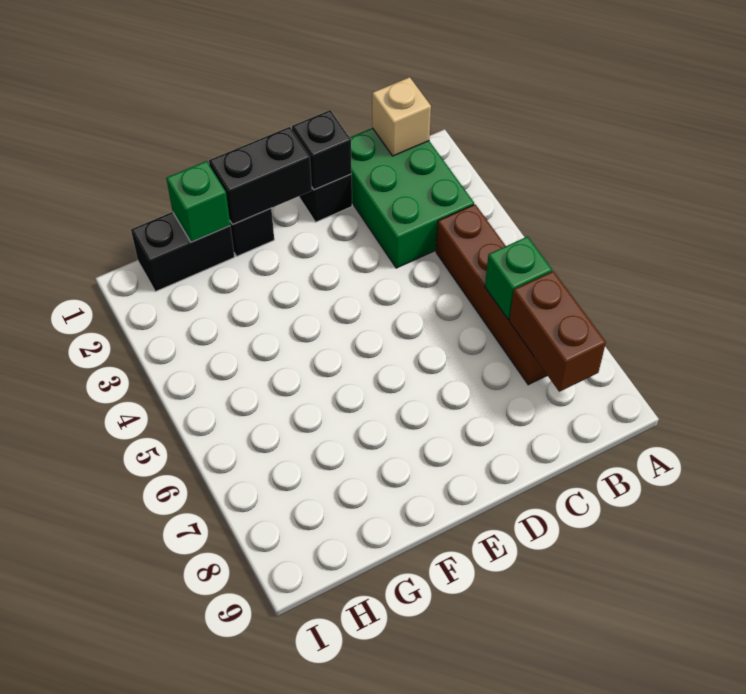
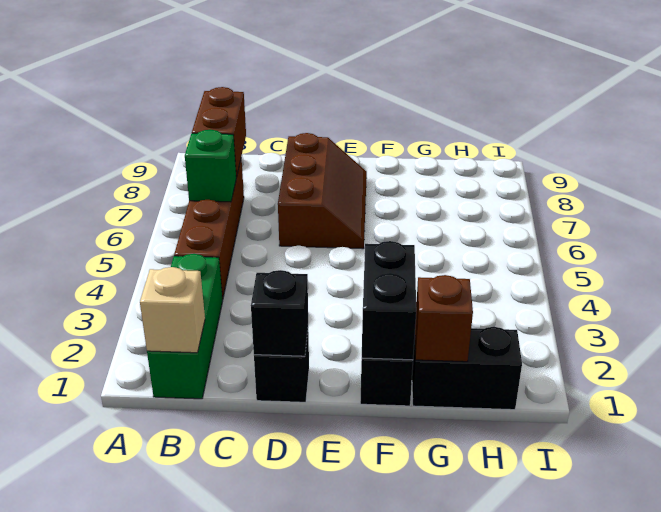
green 2x3 brick [350,128,474,268] -> green 1x3 brick [147,254,223,399]
none -> brown 2x3 slope [278,133,367,249]
black 1x2 brick [209,127,312,225] -> black 1x2 brick turned to [362,241,416,360]
green 1x1 brick [166,161,230,242] -> brown 1x1 brick [415,275,473,362]

